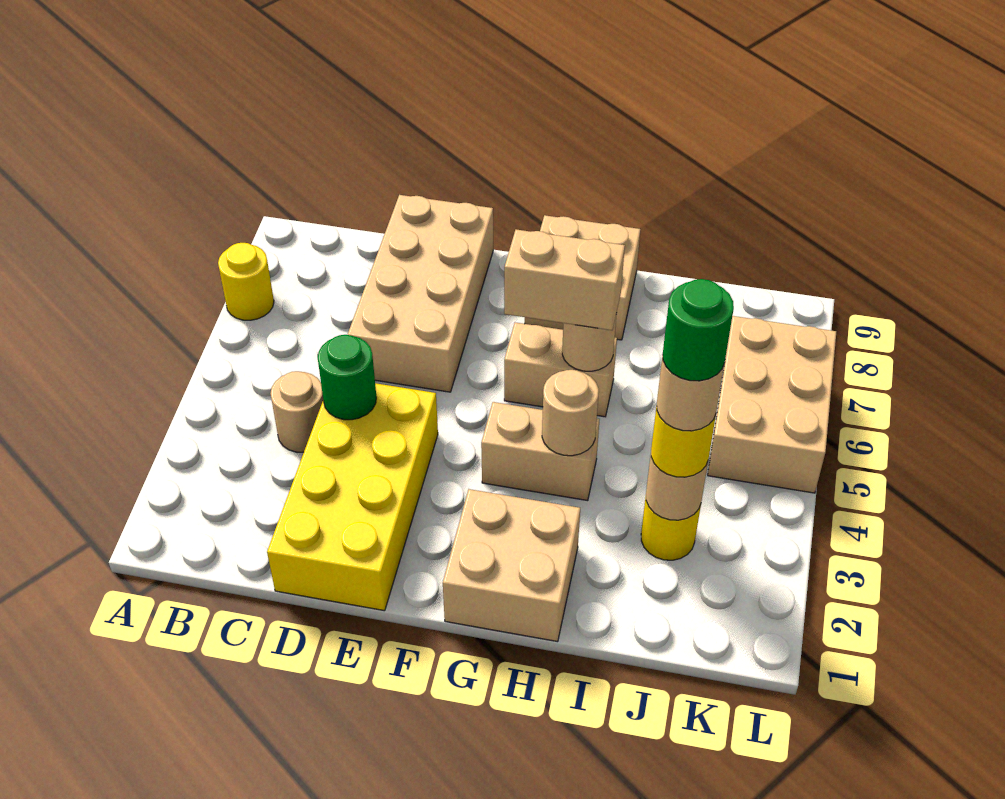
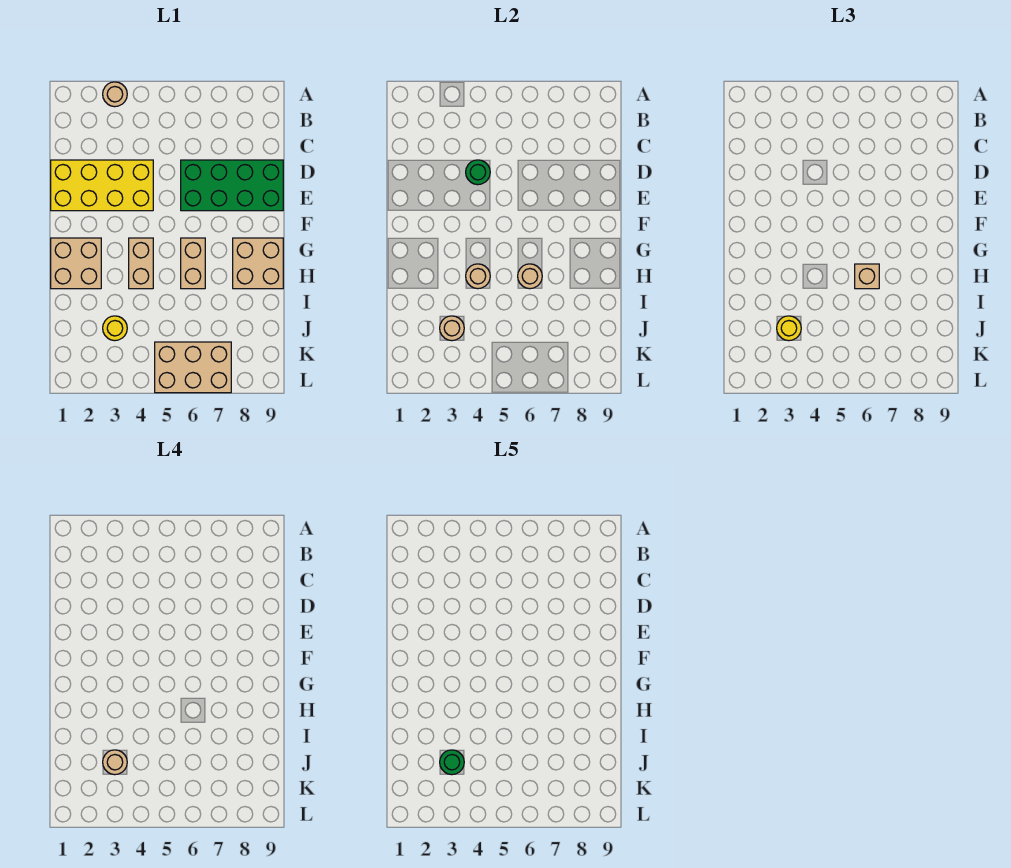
yellow 1x1 round brick [218,243,274,320] -> none
tan 1x1 round brick [270,371,323,452] -> tan 1x1 round brick moved to [103,82,127,107]
tan 2x4 brick [347,195,493,392] -> green 2x4 brick [181,160,283,211]
tan 1x2 brick [504,229,625,330] -> tan 1x1 brick [855,264,879,289]

